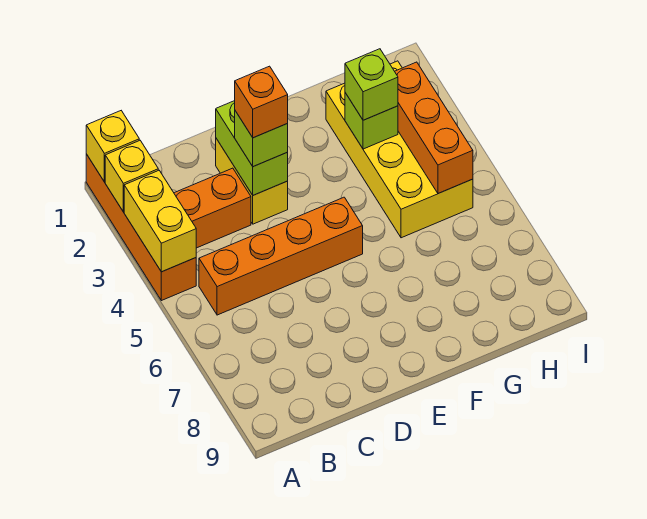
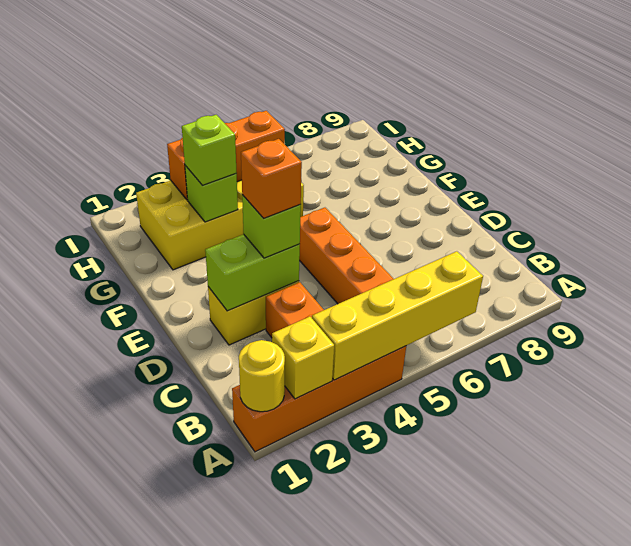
yellow 1x1 brick [86,111,139,182] -> yellow 1x1 round brick [239,340,285,412]
yellow 1x2 brick [124,170,196,272] -> yellow 1x4 brick [312,251,483,380]

